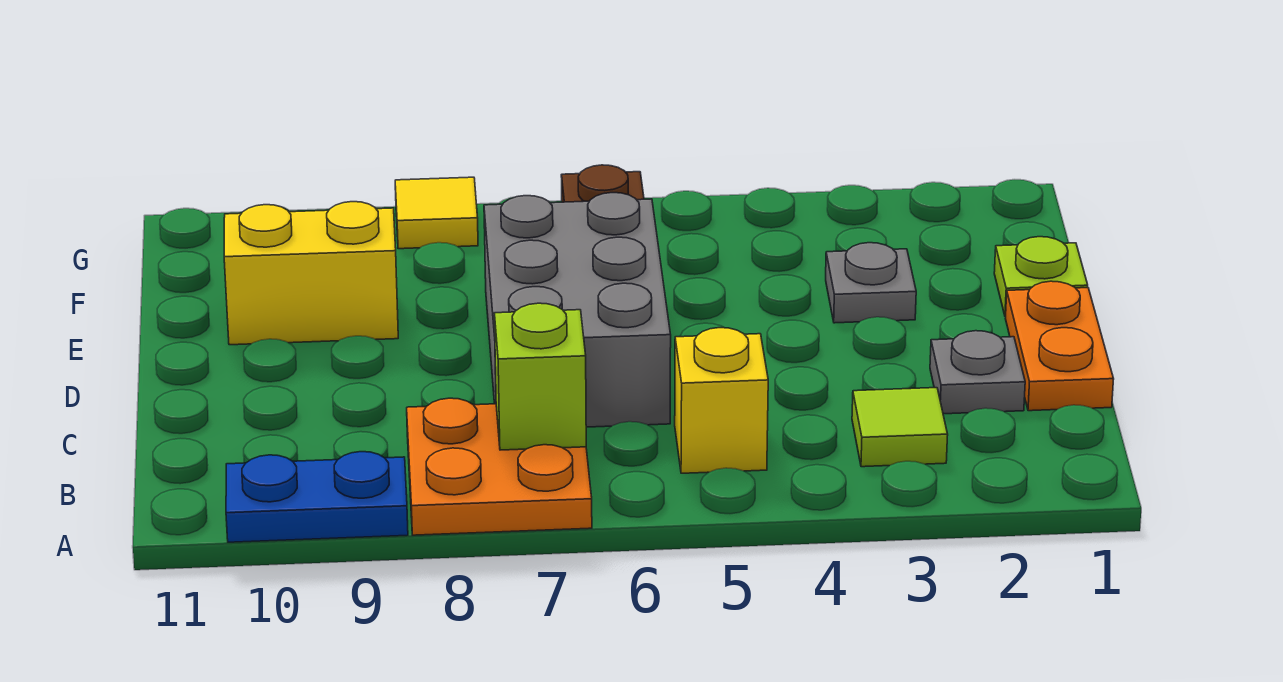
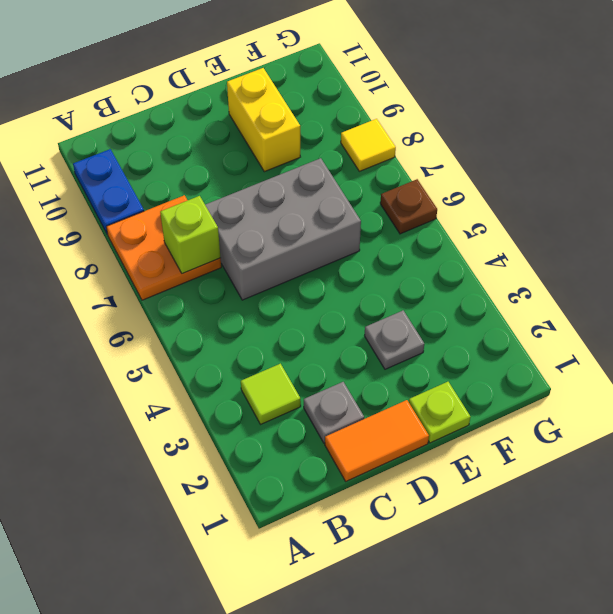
yellow 1x1 brick [675,328,768,473] -> none
orange 1x2 plate [1005,281,1114,411] -> orange 1x2 tile [325,400,429,481]

